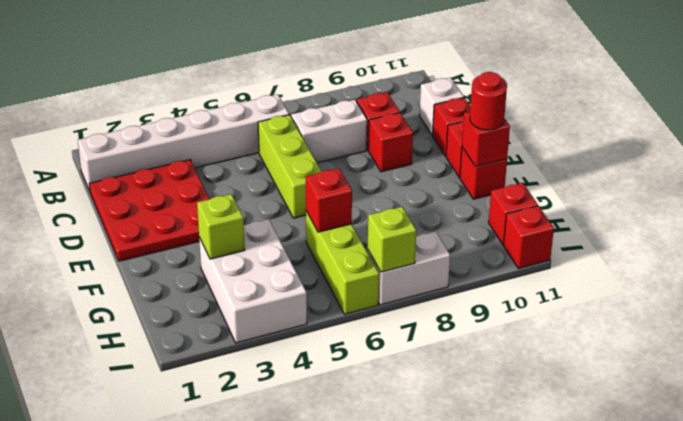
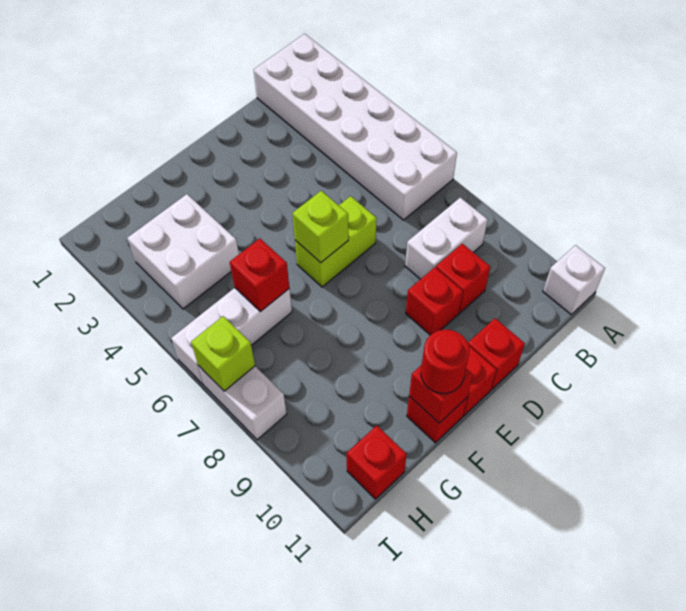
white 1x6 brick [78,94,289,191] -> white 2x6 brick [254,34,457,220]
red 3x3 plate [89,160,209,261] -> none
lime 1x3 brick [258,115,322,218] -> lime 1x2 brick [295,196,377,287]
white 1x2 brick [291,100,367,163] -> white 1x2 brick turned to [405,197,488,279]
white 1x1 brick [420,78,464,135] -> white 1x1 brick moved to [543,245,605,314]
white 2x3 brick [199,219,307,343] -> white 2x2 brick [127,194,239,309]
lime 1x1 brick [197,194,245,259] -> lime 1x1 brick moved to [292,191,348,263]
lime 1x3 brick [306,211,379,314] -> white 1x3 brick [171,288,292,385]
red 1x1 brick [504,206,554,269] -> none

